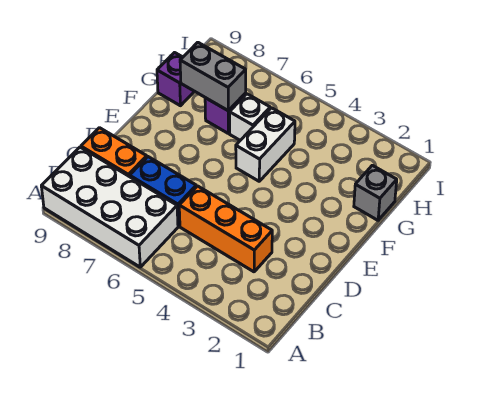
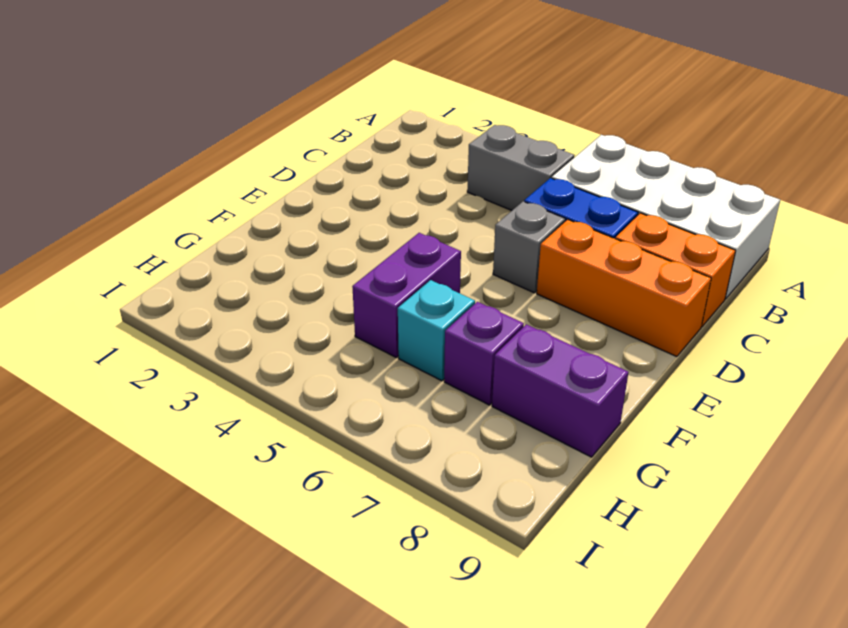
orange 1x3 brick [179,186,272,272] -> orange 1x3 brick moved to [537,220,711,357]
white 1x2 brick [236,108,295,181] -> purple 1x2 brick [352,233,461,358]
grey 1x1 brick [354,165,397,220] -> grey 1x1 brick moved to [493,201,565,293]
white 1x1 brick [230,94,270,140] -> cyan 1x1 brick [398,280,475,381]
grey 1x2 brick [180,42,246,111] -> grey 1x2 brick moved to [467,125,575,210]
purple 1x1 brick [157,53,195,106] -> purple 1x2 brick [492,324,628,457]

